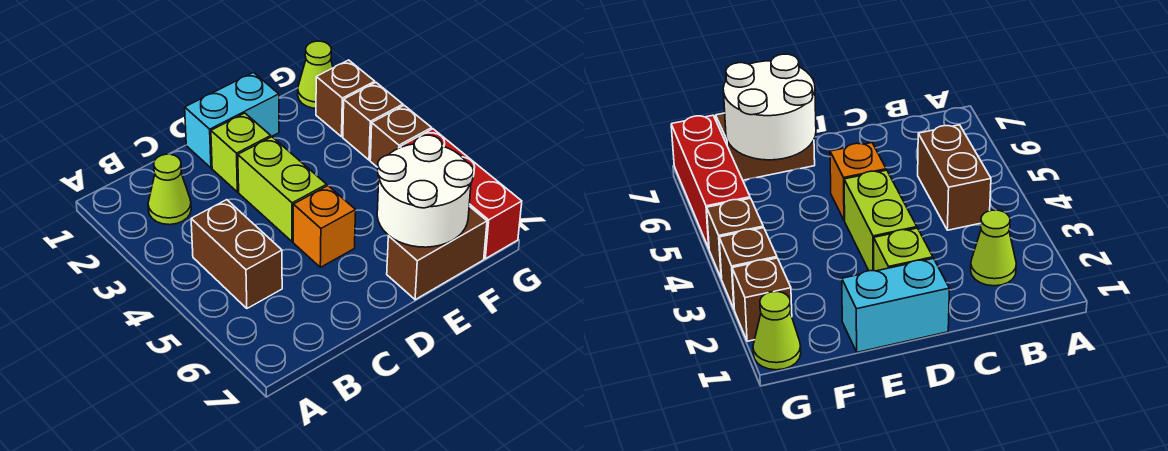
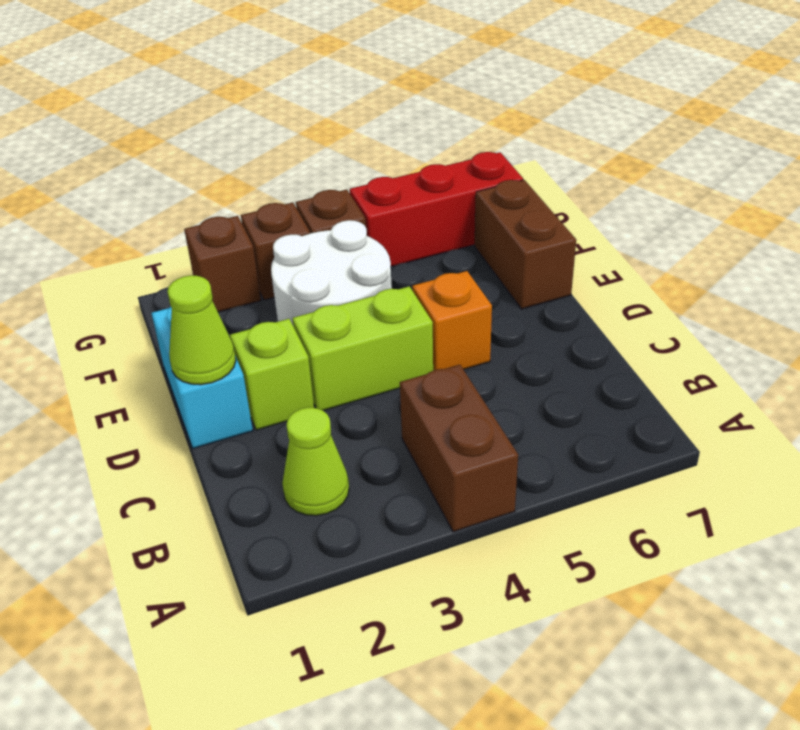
brown 1x2 brick [191,200,282,308] -> brown 1x2 brick turned to [400,365,518,532]
white 2x2 round brick [377,135,473,247] -> white 2x2 round brick moved to [271,220,392,325]
lime 1x1 cone [298,41,333,108] -> lime 1x1 cone moved to [167,275,236,385]

